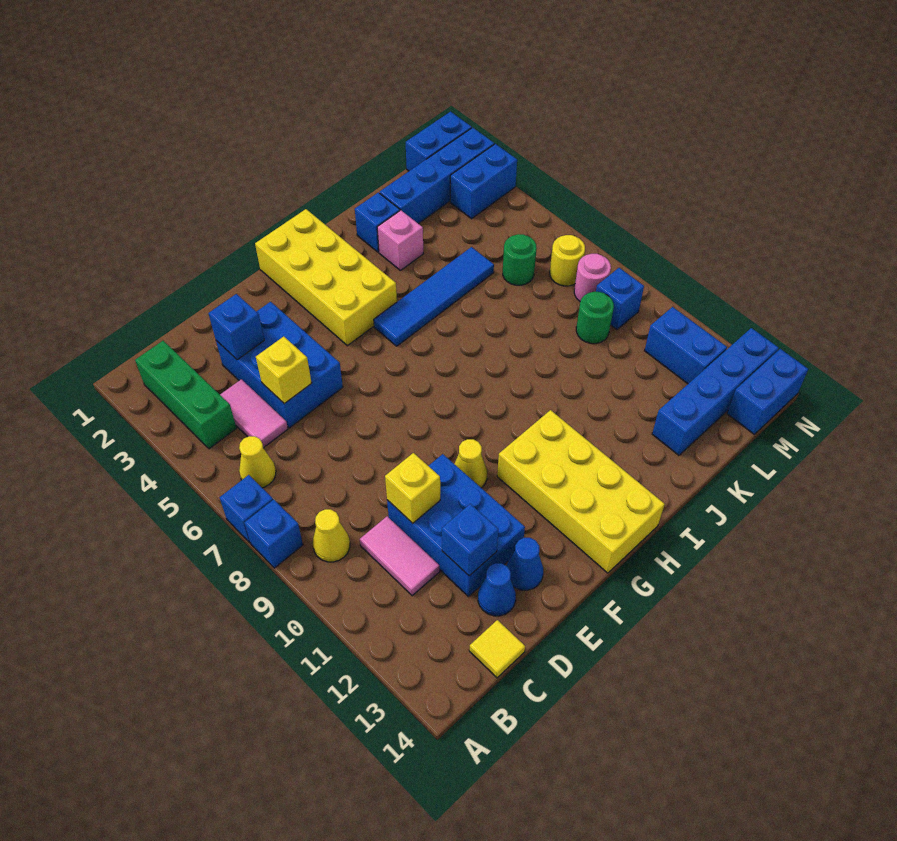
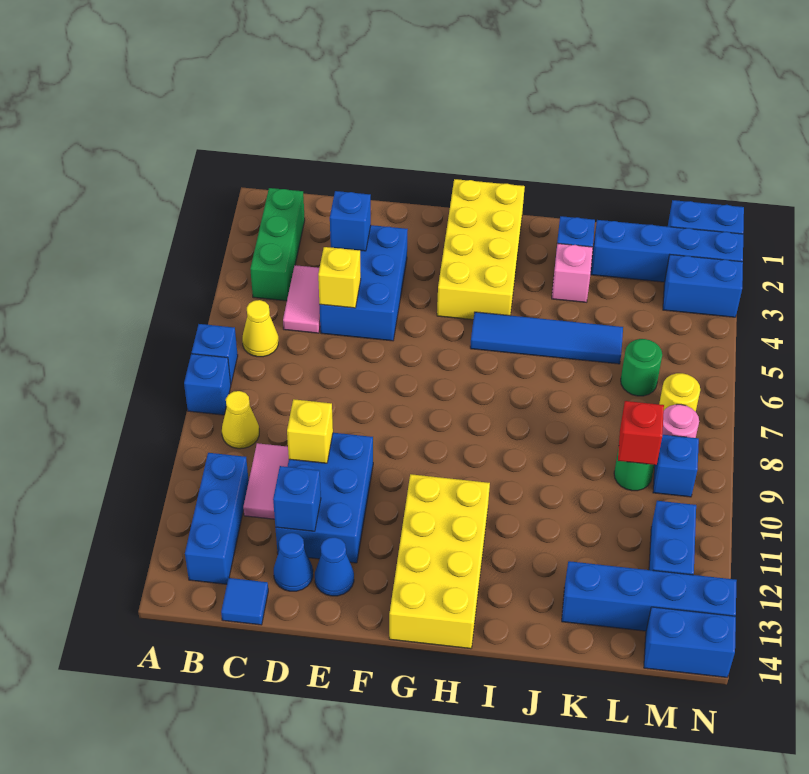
none -> blue 1x3 brick [185,453,249,584]
yellow 1x1 tile [469,620,525,678] -> blue 1x1 tile [221,578,268,625]
yellow 1x1 cone [455,439,487,488] -> none
none -> red 1x1 brick [618,401,664,465]

